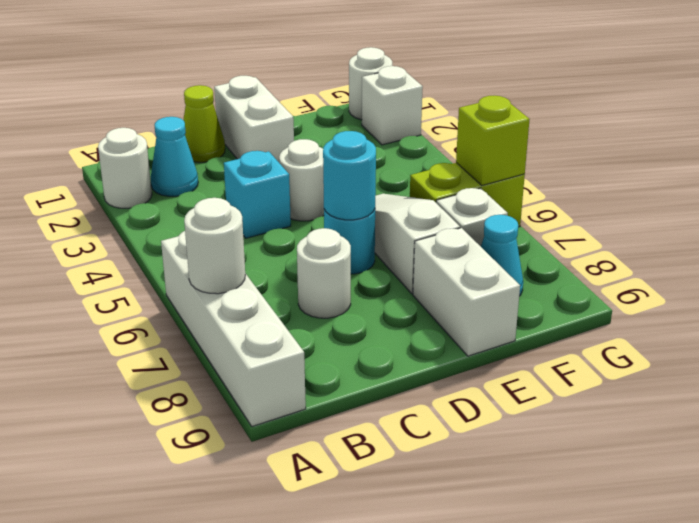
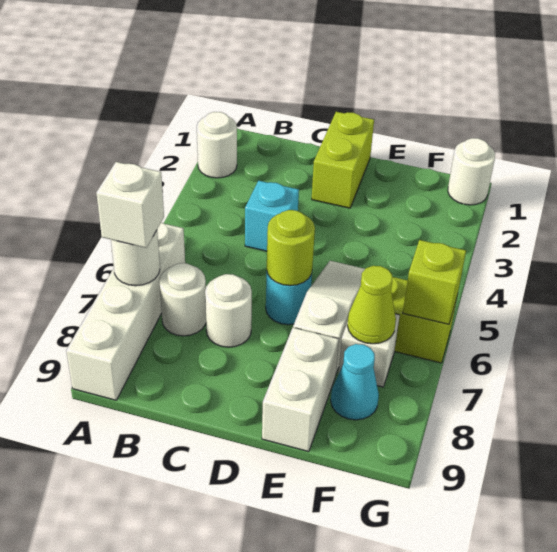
cyan 1x1 cone [151,117,198,196] -> none
lime 1x1 cone [183,85,225,162] -> lime 1x1 cone moved to [347,266,396,344]
white 1x2 brick [214,76,294,162] -> lime 1x2 brick [312,112,374,208]
white 1x1 round brick [279,139,324,221] -> white 1x1 round brick moved to [159,263,206,336]
cyan 1x1 round brick [323,131,376,220] -> lime 1x1 round brick [267,210,315,286]
white 1x1 brick [362,66,423,145] -> white 1x1 brick moved to [96,162,164,248]

